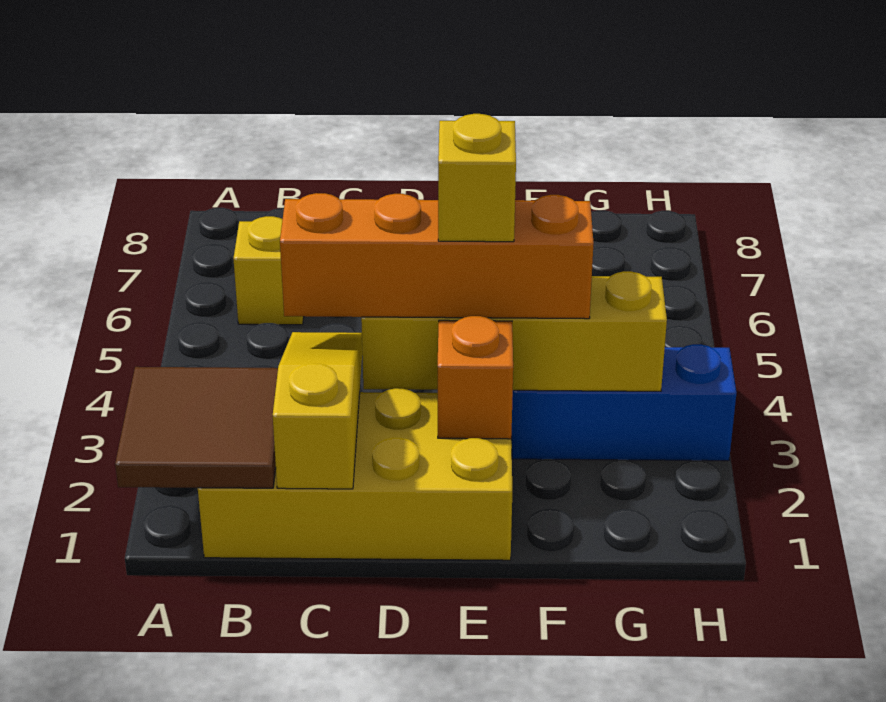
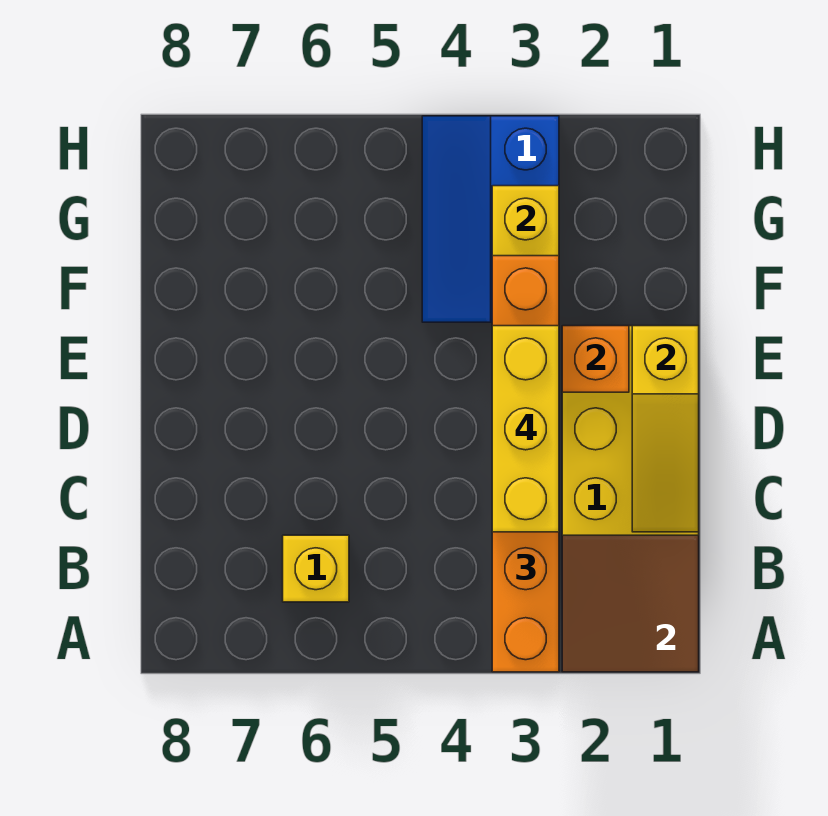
yellow 1x3 slope [273,332,362,489] -> yellow 1x3 slope turned to [632,326,699,532]
orange 1x4 brick [280,193,594,319] -> orange 1x6 brick [492,256,559,672]
yellow 1x1 brick [438,114,516,242] -> yellow 1x3 brick [492,326,559,532]

